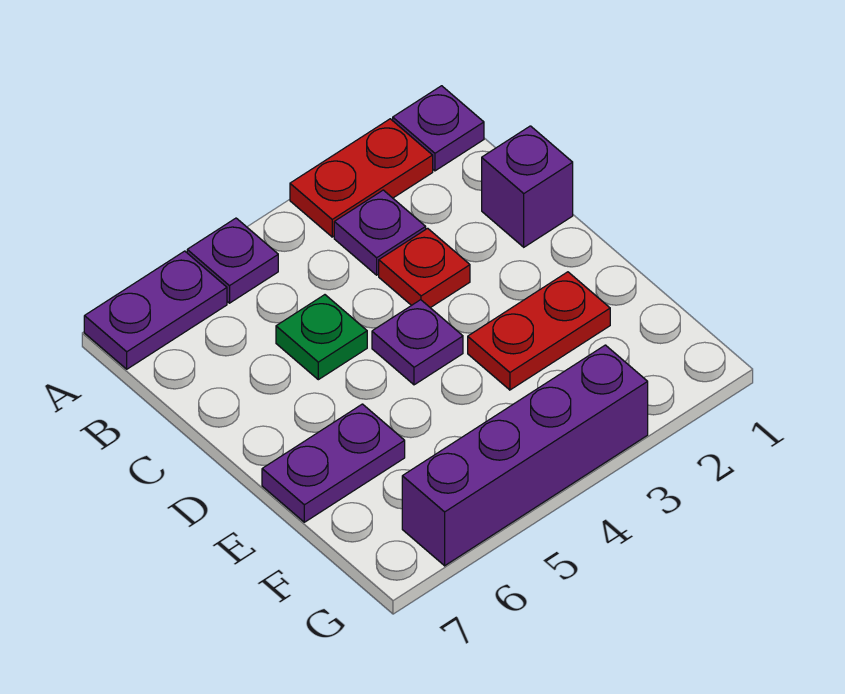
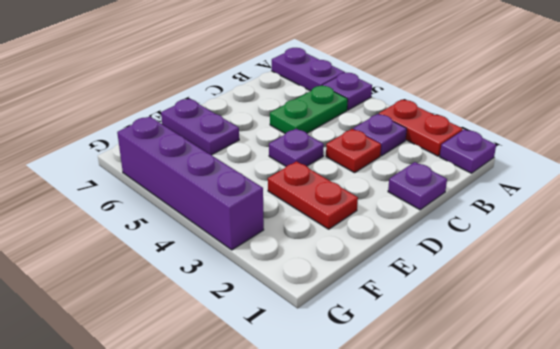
purple 1x1 brick [482,126,573,247] -> purple 1x1 plate [388,162,447,210]
green 1x1 plate [276,295,367,380] -> green 1x2 plate [270,86,348,134]

